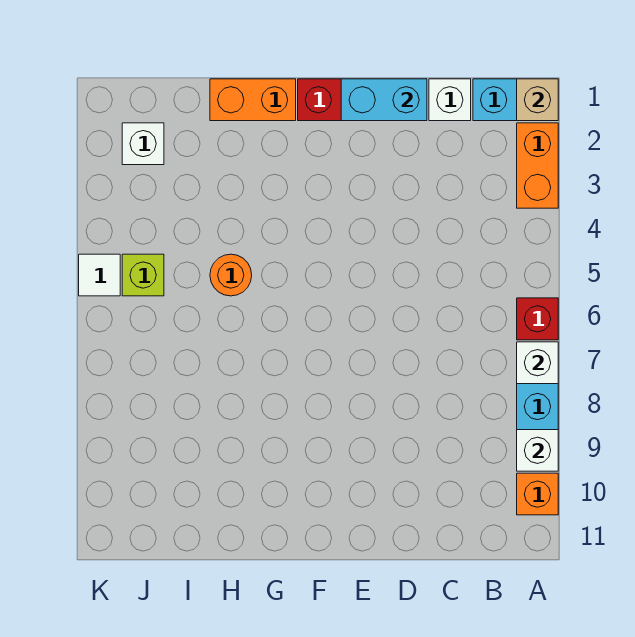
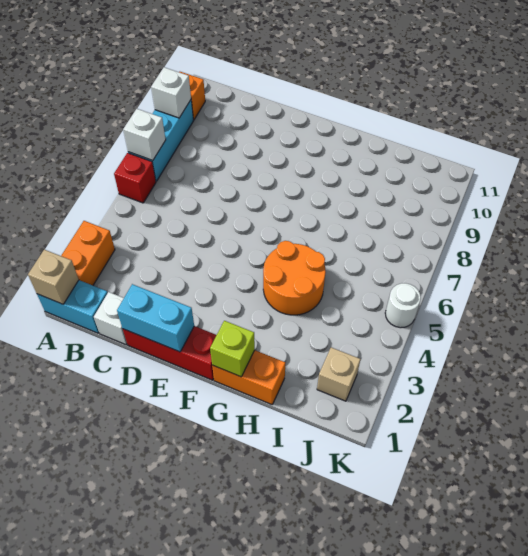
orange 1x1 round brick [210,254,252,296] -> orange 2x2 round brick [263,241,326,315]
white 1x1 brick [122,123,164,165] -> tan 1x1 brick [317,347,360,401]
lime 1x1 brick [122,254,164,296] -> lime 1x1 brick moved to [210,321,255,377]
white 1x1 tile [79,254,120,296] -> white 1x1 round brick [385,283,421,328]

